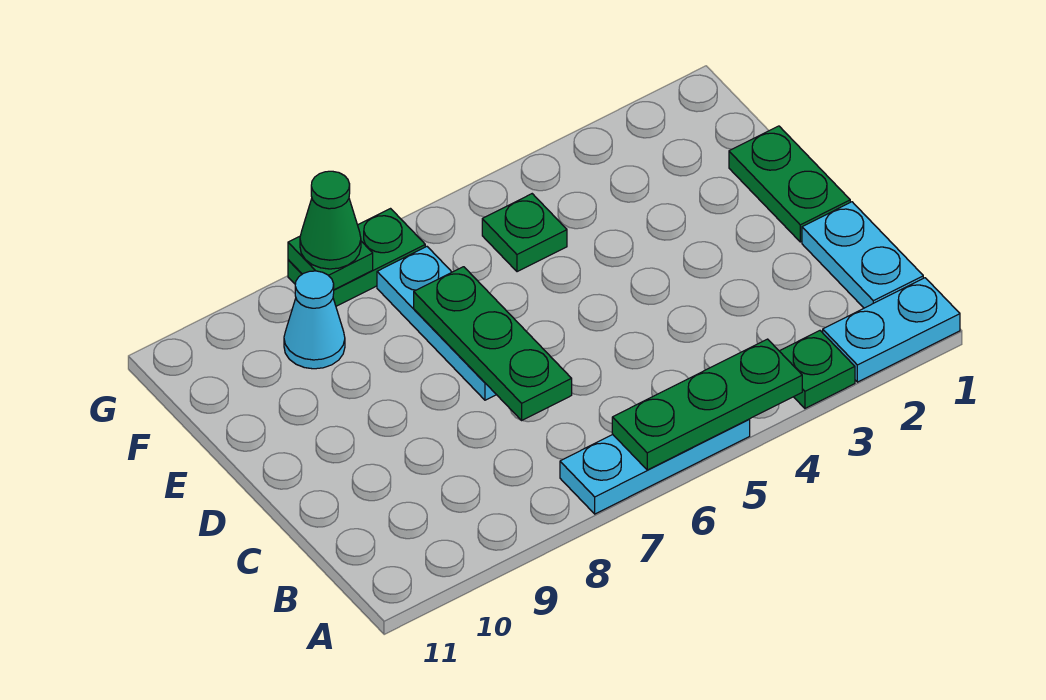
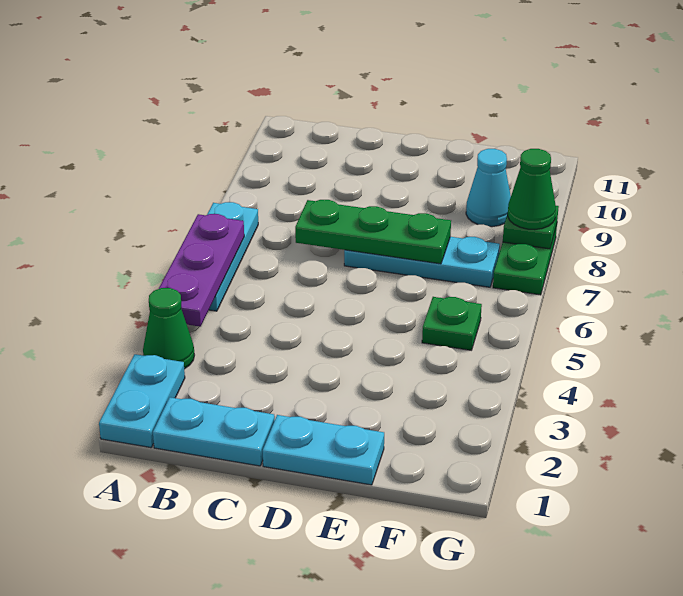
green 1x1 plate [780,331,855,408] -> green 1x1 cone [143,288,194,369]
green 1x3 plate [612,339,802,470] -> purple 1x3 plate [159,214,244,327]
green 1x2 plate [729,126,850,242] -> cyan 1x2 plate [263,415,384,485]

